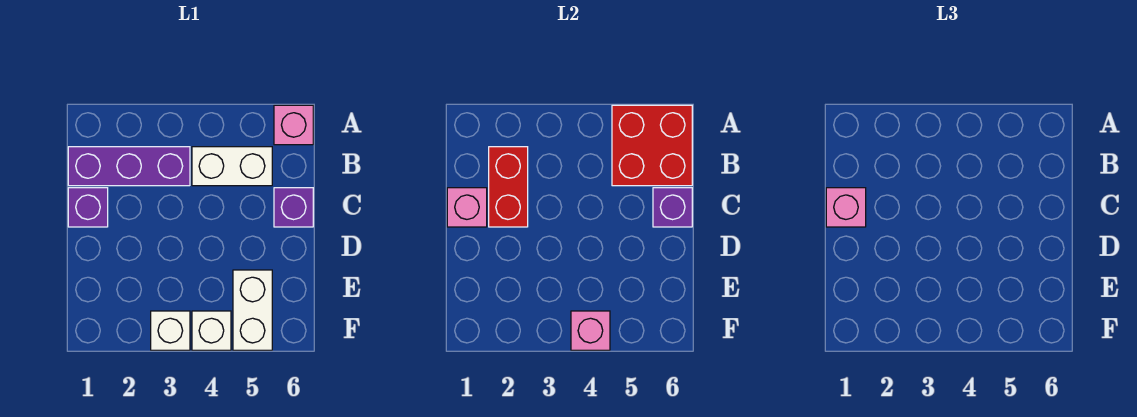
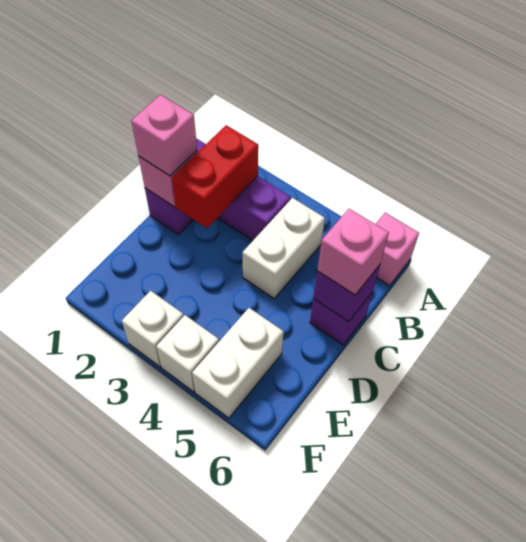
red 2x2 brick [612,105,692,186] -> none
white 1x2 brick [192,147,272,186] -> white 1x2 brick turned to [242,198,325,299]
pink 1x1 brick [571,311,610,350] -> pink 1x1 brick moved to [317,209,389,295]

